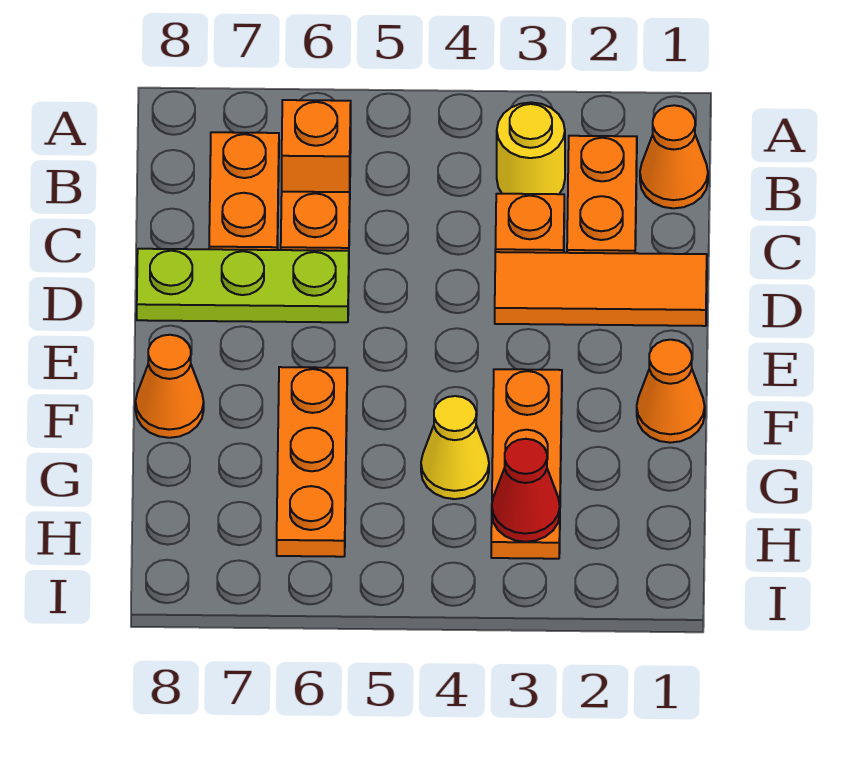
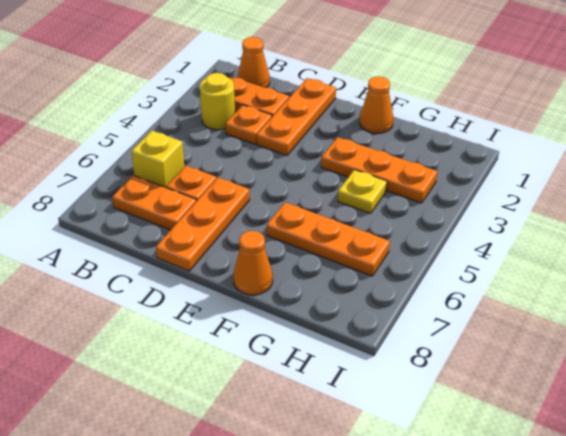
orange 1x1 brick [282,100,351,192] -> yellow 1x1 brick [131,131,184,187]
orange 1x3 tile [495,252,707,326] -> orange 1x3 plate [257,78,336,155]
lime 1x3 plate [137,249,349,322] -> orange 1x3 plate [156,177,250,271]
yellow 1x1 cone [421,396,489,499] -> yellow 1x1 plate [338,170,387,213]
red 1x1 cone [492,439,560,542] -> none

